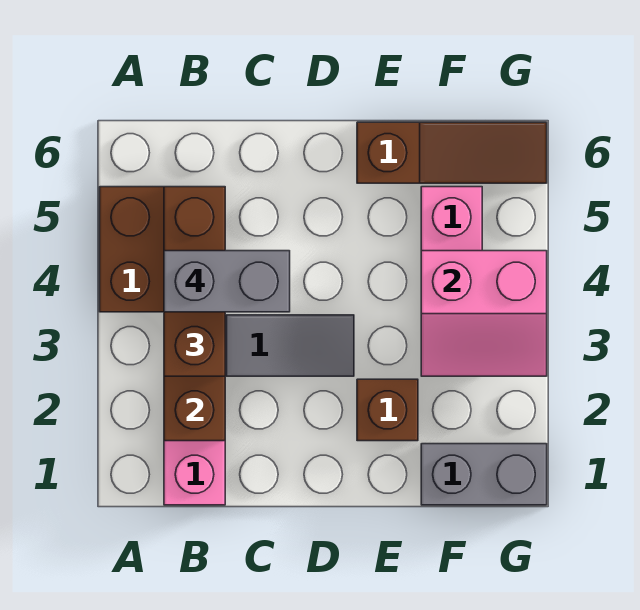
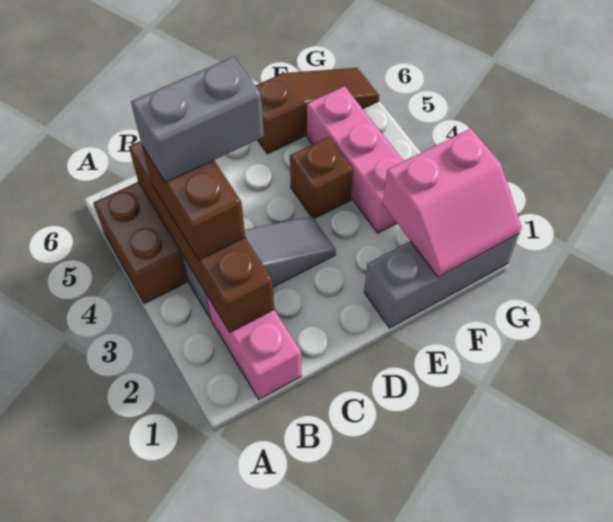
brown 1x1 brick [357,379,418,441] -> brown 1x1 brick moved to [290,137,353,219]
grey 1x2 brick [421,444,547,505] -> grey 1x3 brick [364,234,519,328]
pink 2x2 slope [421,251,547,376] -> pink 2x2 slope moved to [383,128,522,277]

